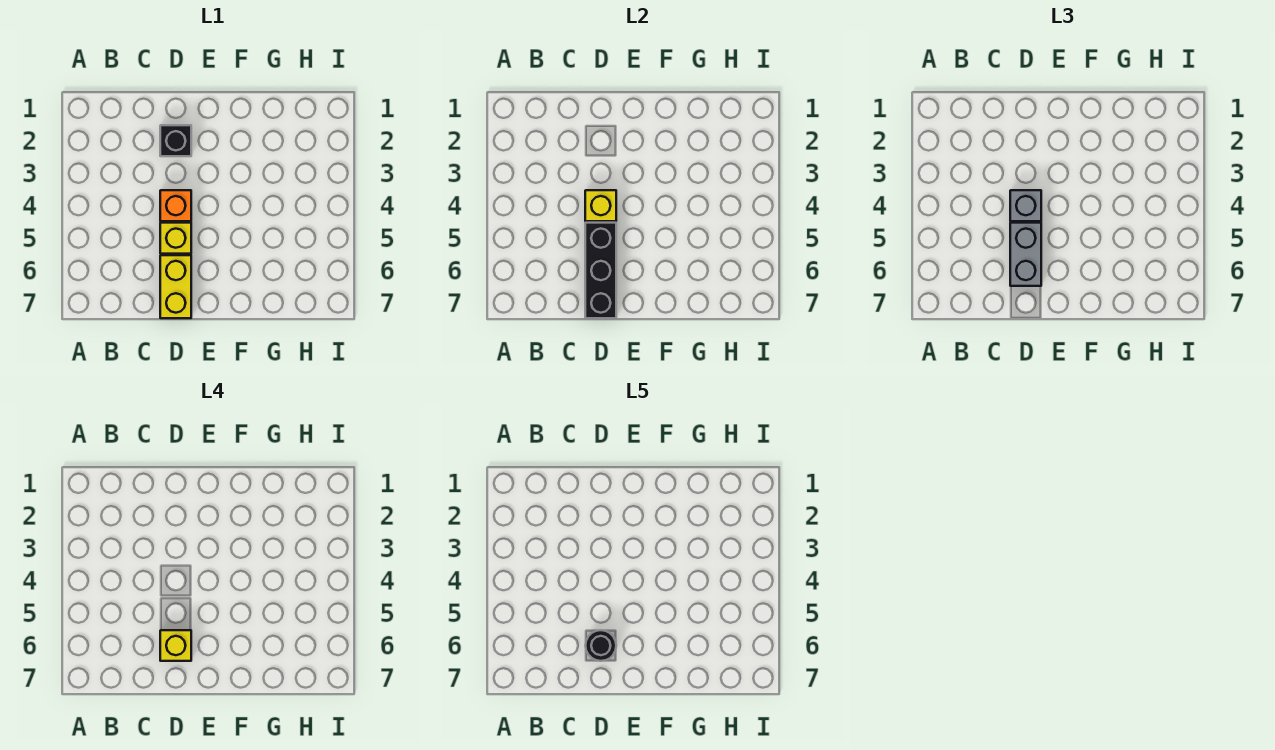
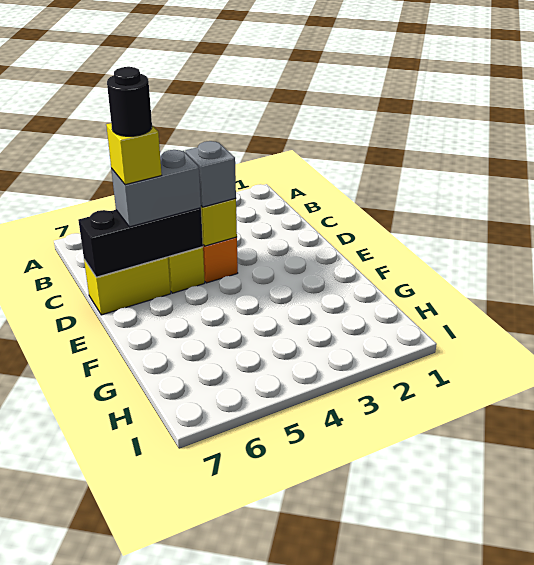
black 1x1 brick [160,125,191,156] -> none

